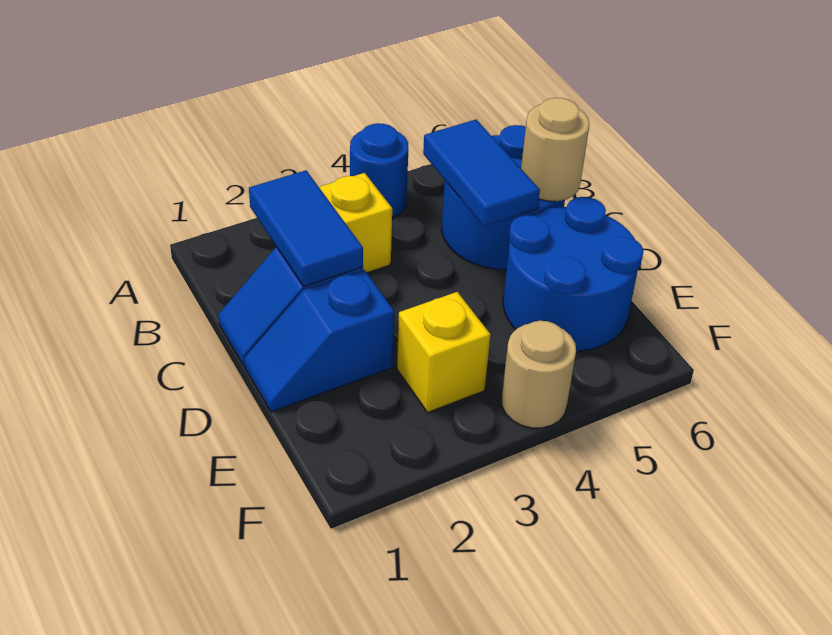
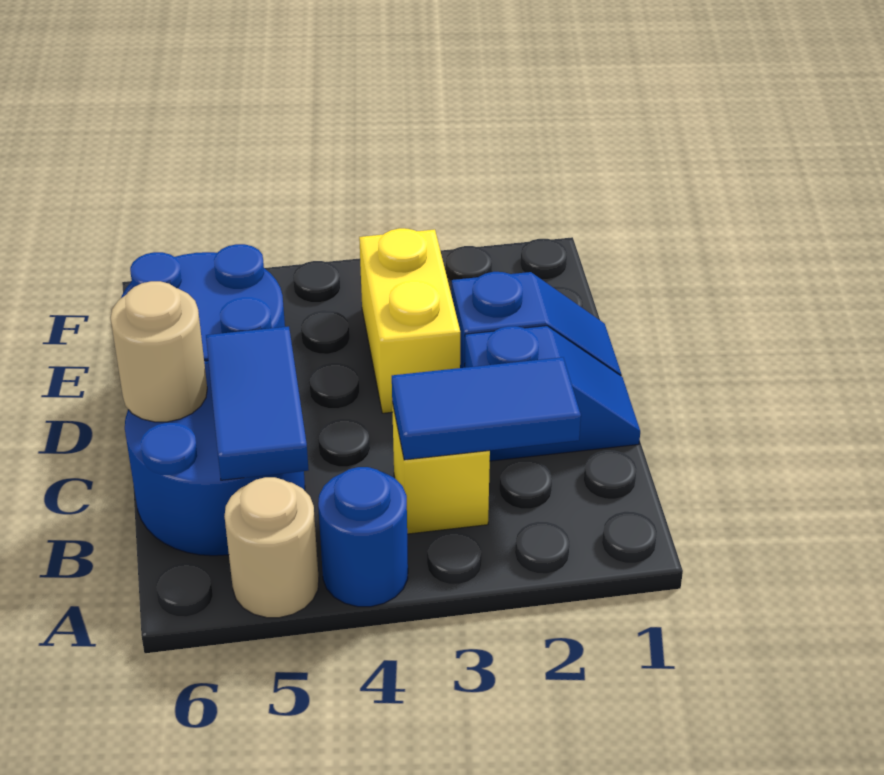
blue 1x2 tile [249,170,363,287] -> blue 1x2 tile turned to [392,357,581,460]
yellow 1x1 brick [397,292,491,413] -> yellow 1x2 brick [359,228,460,413]
tan 1x1 round brick [501,321,576,428] -> tan 1x1 round brick moved to [224,477,319,618]

